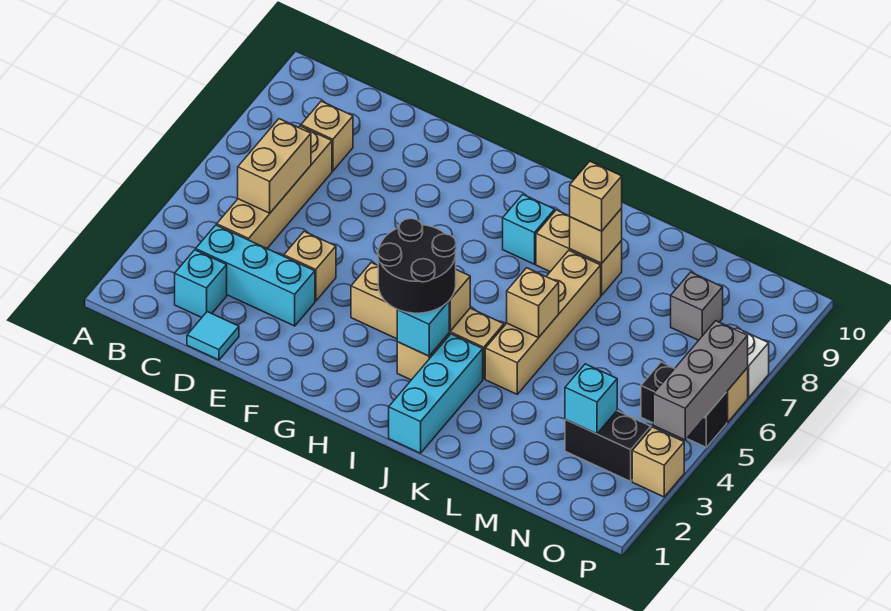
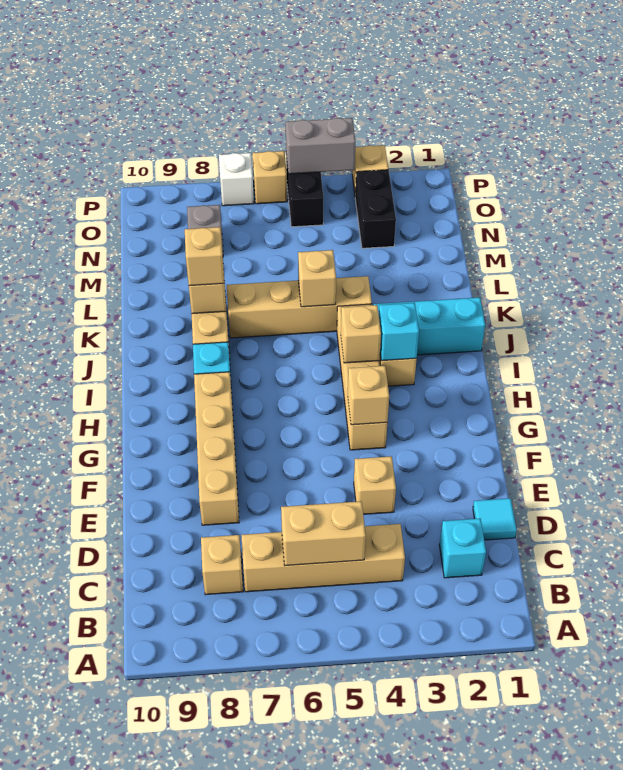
cyan 1x3 brick [196,225,315,326] -> none
none -> tan 1x4 brick [194,372,239,525]
none -> tan 1x1 brick [348,366,389,425]
black 2x2 round brick [378,218,456,313] -> none
cyan 1x1 brick [565,364,617,434] -> none
grey 1x3 brick [653,321,748,440] -> grey 1x2 brick [286,118,356,174]

